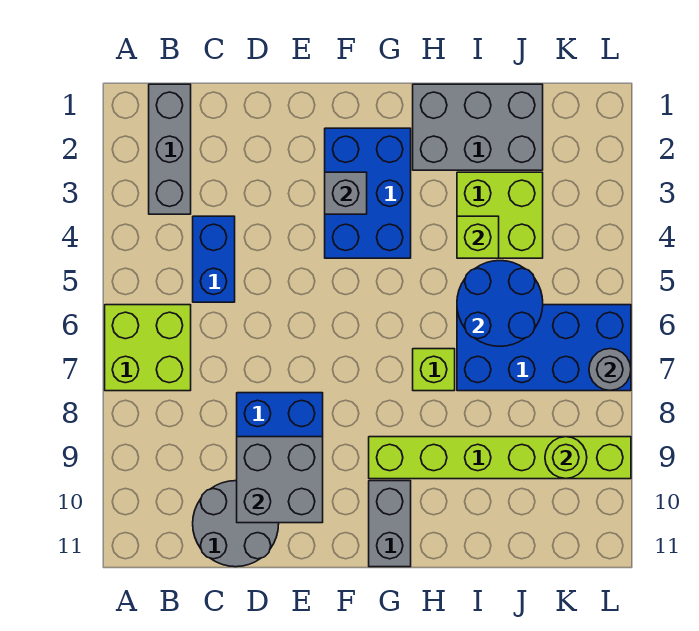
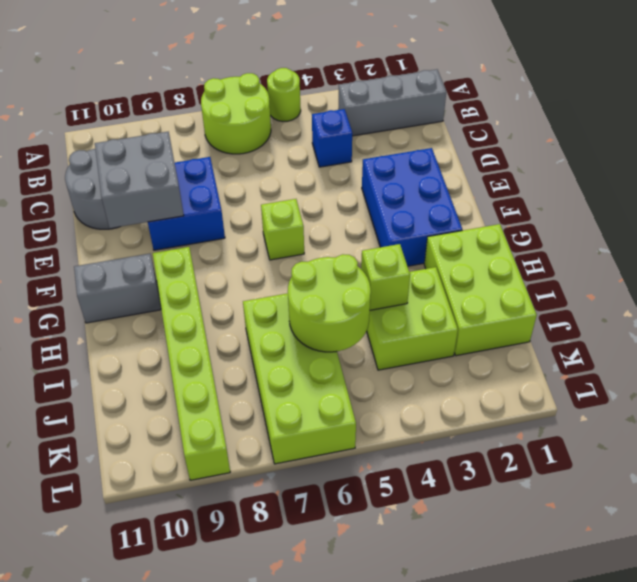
lime 2x2 brick [105,305,191,391] -> lime 2x2 round brick [201,73,271,154]
blue 1x2 brick [193,216,235,302] -> blue 1x1 brick [312,109,352,167]
blue 2x3 brick [325,128,411,258] -> blue 2x3 brick turned to [362,148,462,266]
grey 1x1 brick [325,172,367,214] -> none
grey 2x3 brick [413,84,543,170] -> lime 2x3 brick [424,224,537,356]
lime 1x1 brick [413,349,455,391] -> lime 1x1 brick moved to [261,199,304,260]
blue 2x2 round brick [457,261,543,346] -> lime 2x2 round brick [288,254,371,352]
blue 2x4 brick [457,305,631,391] -> lime 2x4 brick [243,293,356,464]
lime 1x1 round brick [545,437,587,479] -> lime 1x1 round brick moved to [267,68,301,121]
grey 1x1 round brick [589,349,631,390] -> none

